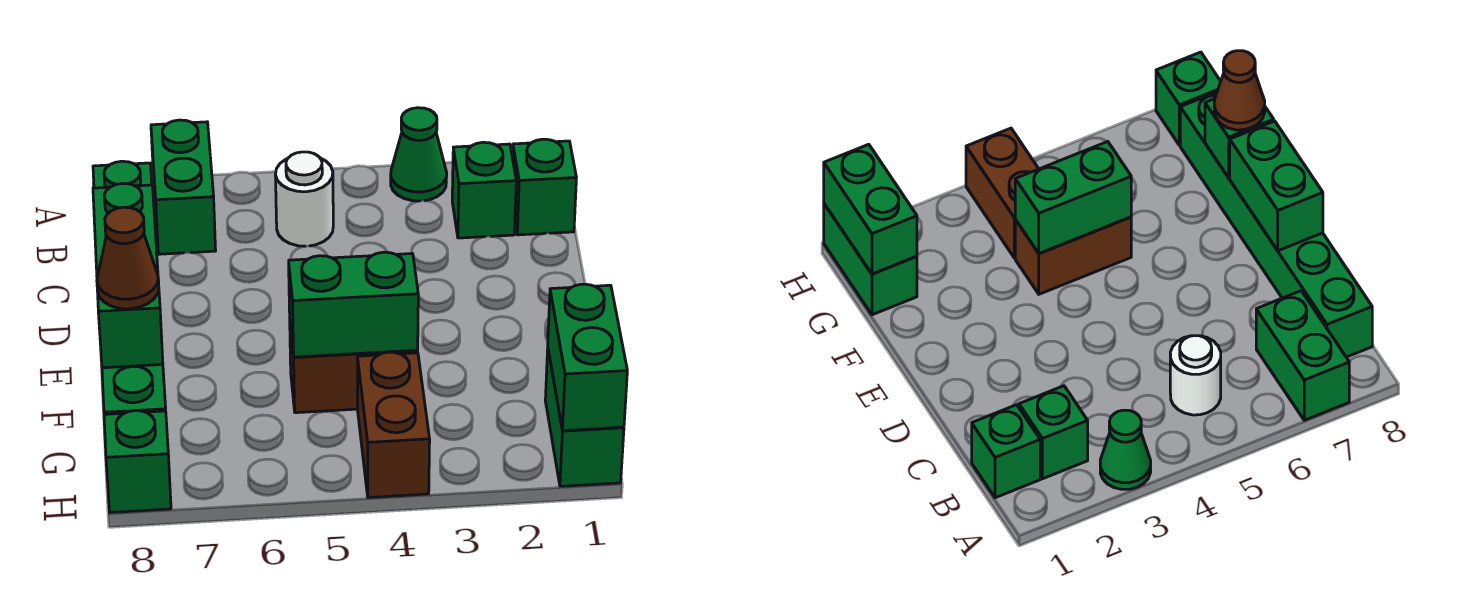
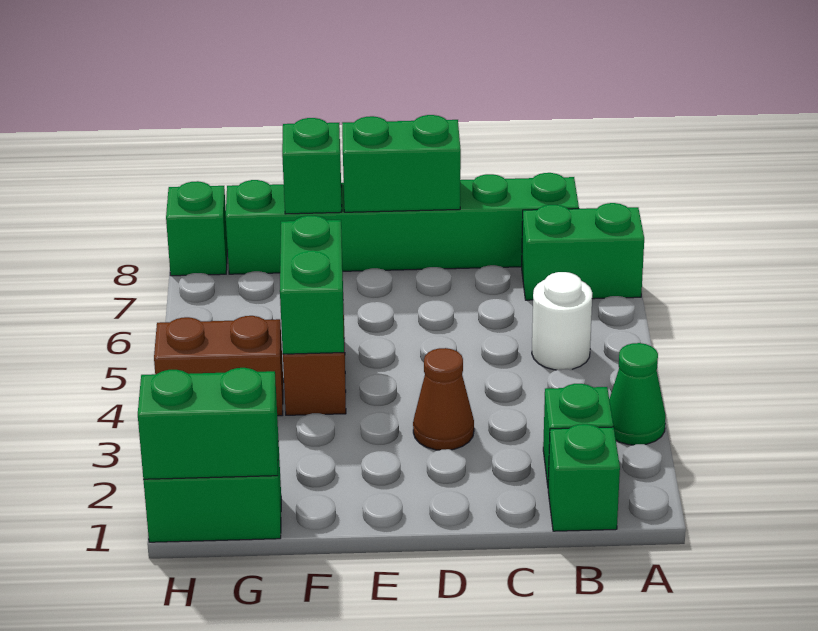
brown 1x1 cone [97,207,159,309] -> brown 1x1 cone moved to [413,348,474,450]

